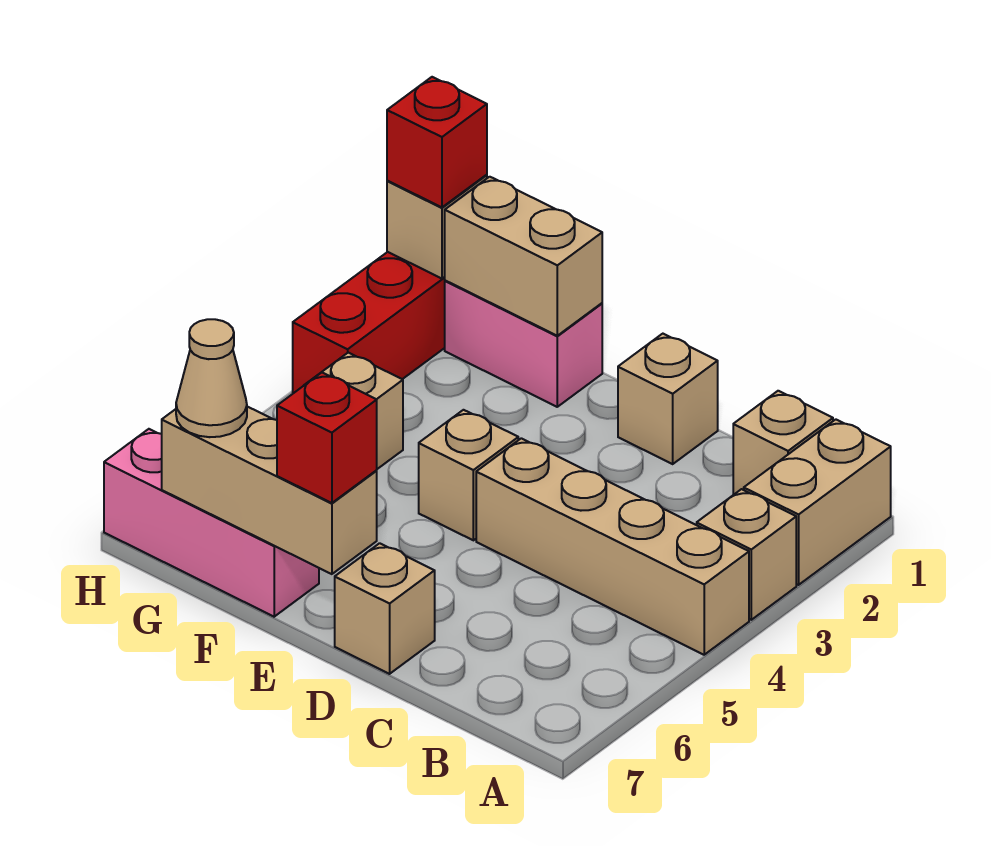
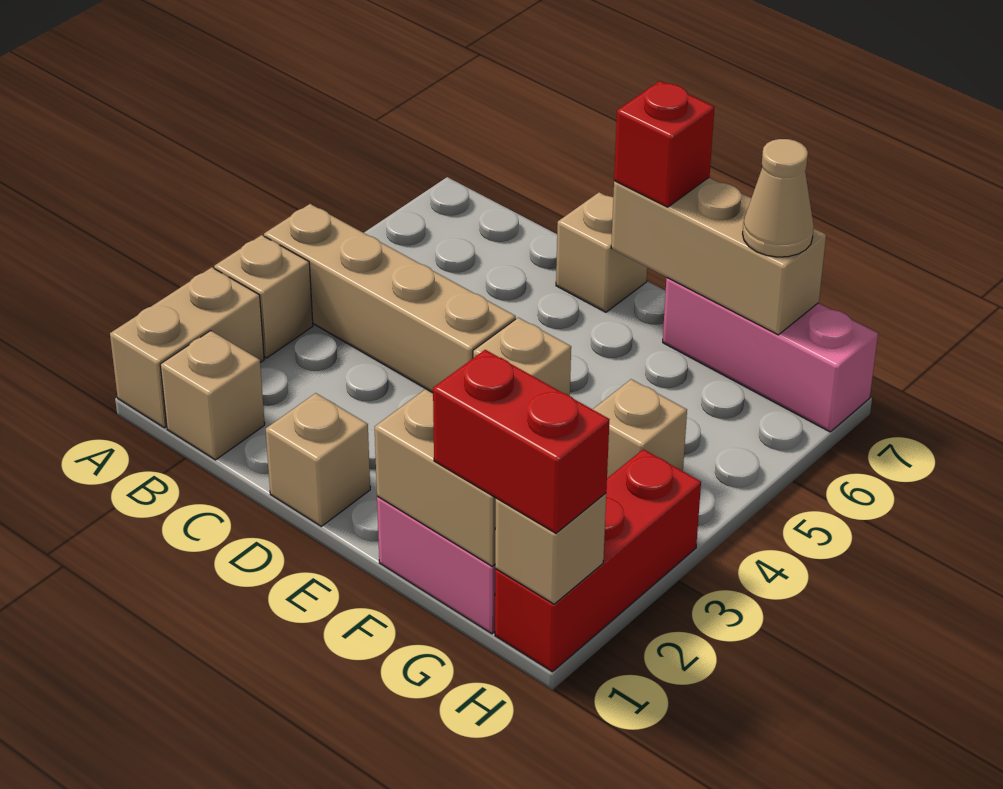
red 1x1 brick [387,77,487,207] -> red 1x2 brick [433,350,610,533]

